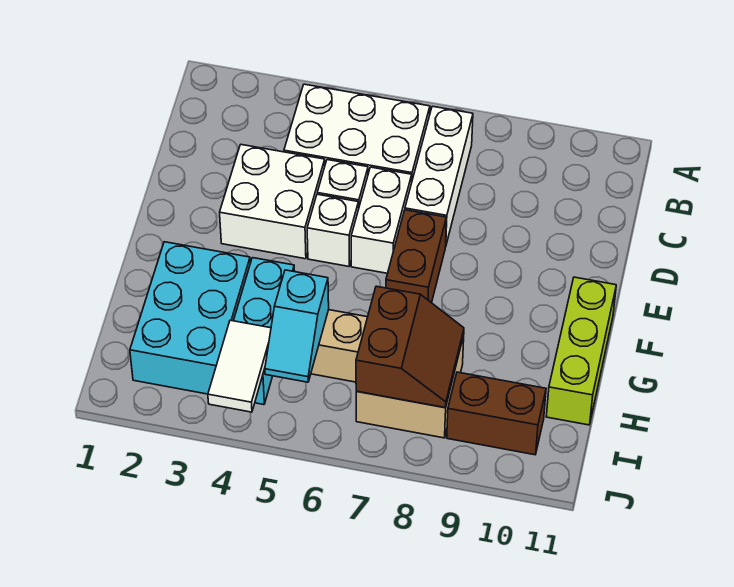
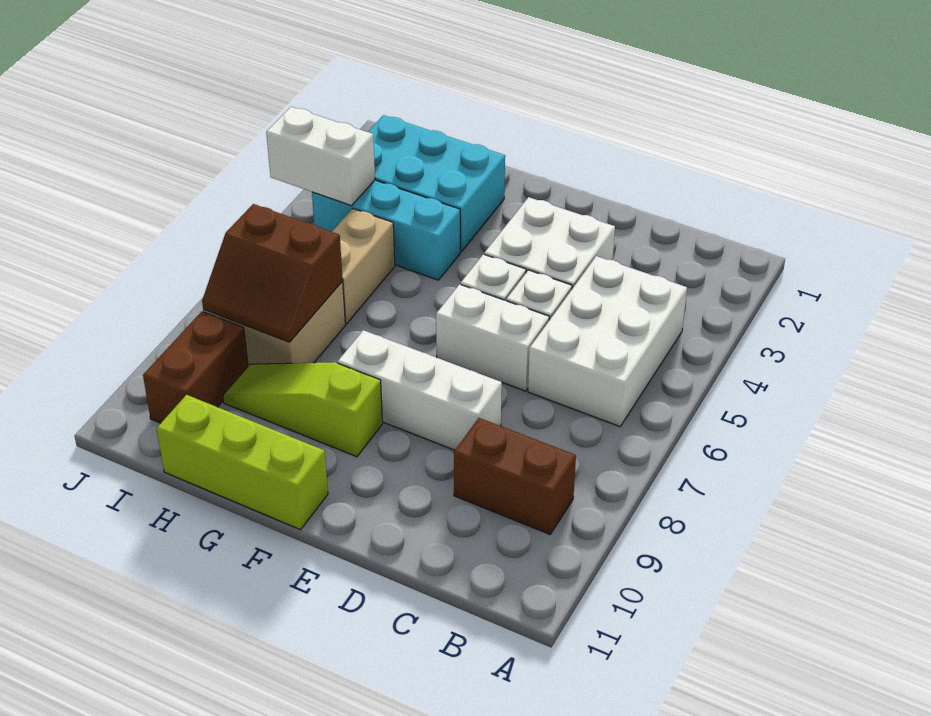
white 1x3 brick [405,106,473,247] -> white 1x3 brick moved to [338,330,502,450]
brown 1x2 brick [386,210,446,303] -> brown 1x2 brick moved to [454,418,576,534]
none -> lime 1x3 slope [223,362,383,457]
cyan 1x2 slope [265,270,329,382] -> none
white 1x2 tile [208,320,271,412] -> white 1x2 brick [266,107,375,206]

